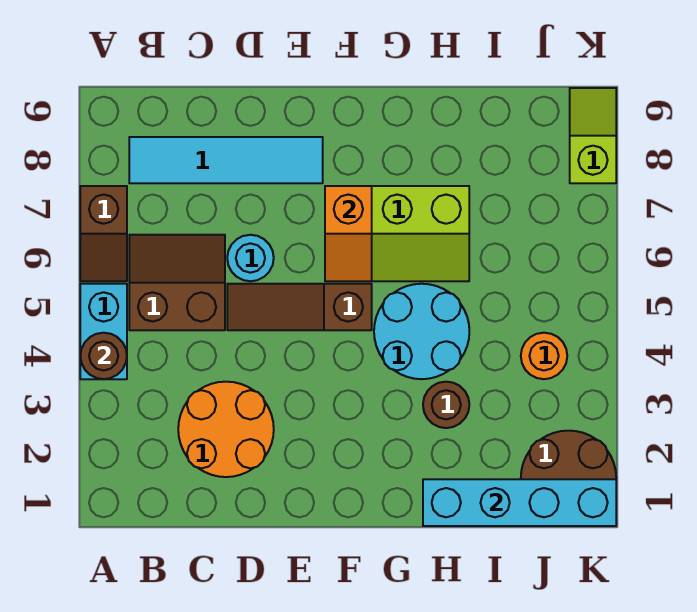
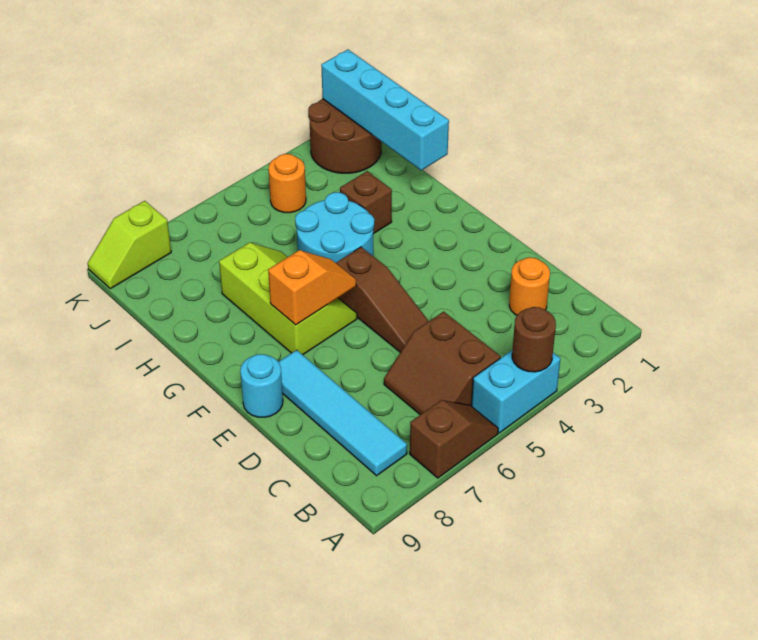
orange 2x2 round brick [178,382,274,477] -> orange 1x1 round brick [509,257,550,315]
cyan 1x1 round brick [227,235,274,281] -> cyan 1x1 round brick moved to [240,354,283,417]
brown 1x1 round brick [423,382,469,428] -> brown 1x1 brick [340,171,392,234]

